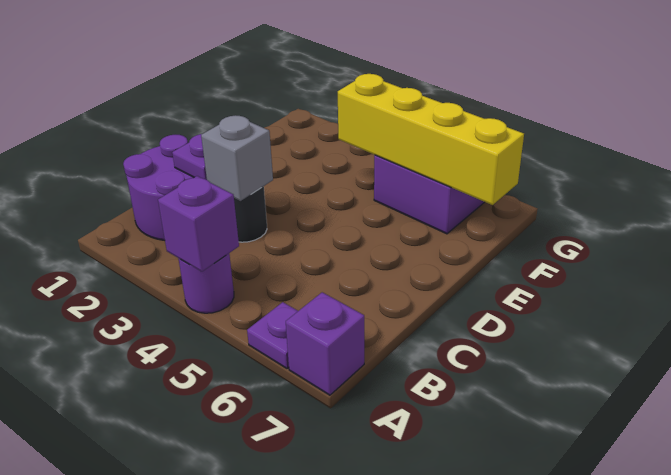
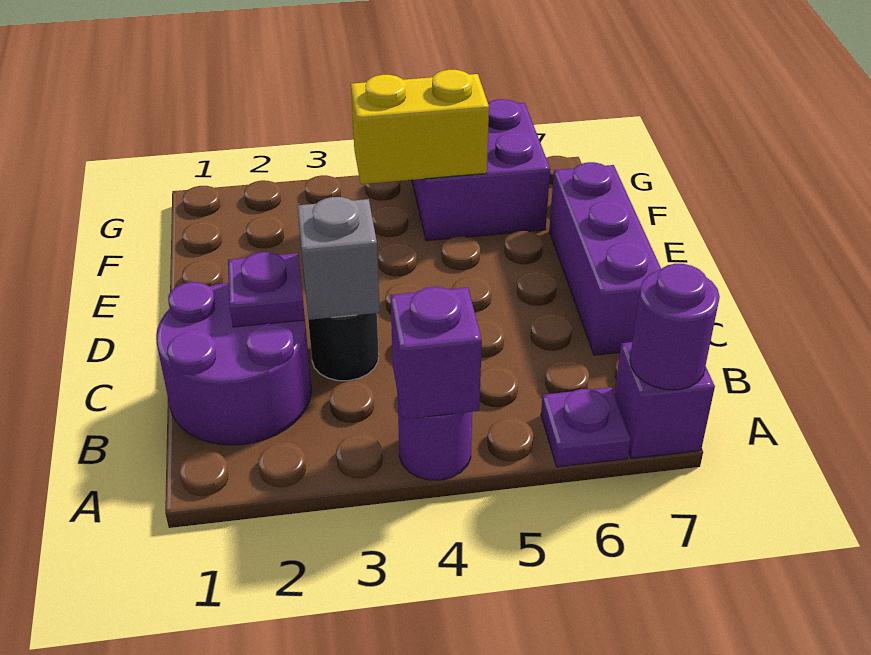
none -> purple 1x1 round brick [630,264,720,390]
none -> purple 1x3 brick [549,162,661,355]
yellow 1x4 brick [338,74,524,205] -> yellow 1x2 brick [351,70,489,184]

